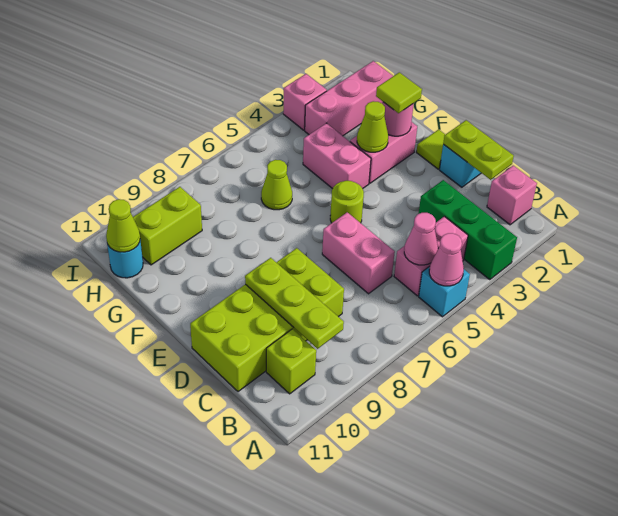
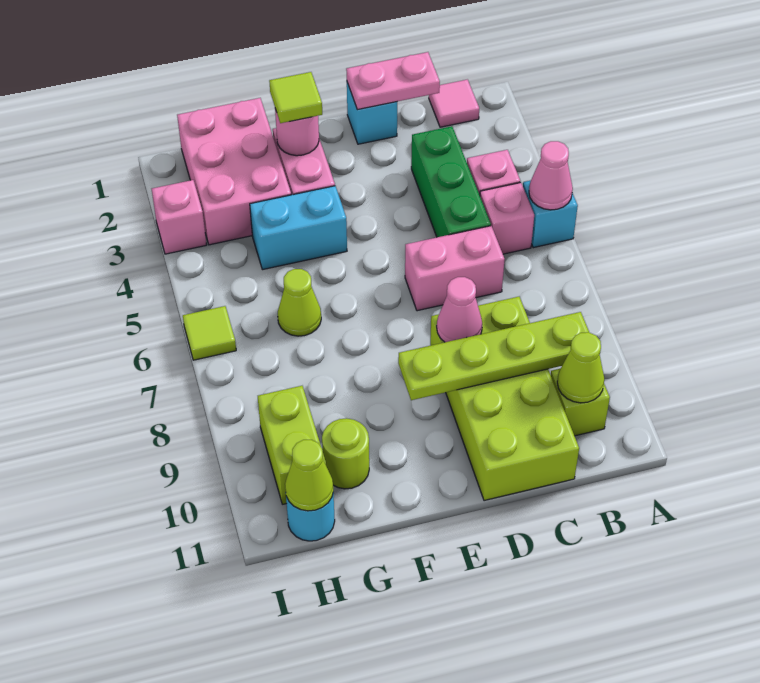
green 1x3 brick [419,180,517,280] -> green 1x3 brick turned to [411,126,491,237]
pink 1x1 brick [487,166,537,225] -> pink 1x1 tile [429,79,479,127]
pink 1x1 cone [404,213,438,265] -> pink 1x1 cone moved to [437,277,482,342]
lime 1x3 plate [245,258,344,349] -> lime 1x4 plate [398,312,589,400]
lime 1x2 plate [443,120,514,180] -> pink 1x2 plate [346,52,440,110]
lime 1x1 tile [416,130,445,169] -> lime 1x1 tile moved to [183,306,236,360]
lime 1x1 round brick [330,181,364,223] -> lime 1x1 round brick moved to [322,418,369,489]
lime 1x1 cone [357,101,388,152] -> lime 1x1 cone moved to [557,332,604,403]
pink 1x2 brick [303,123,371,189] -> cyan 1x2 brick [250,186,347,270]
pink 1x3 brick [305,61,393,136] -> pink 2x3 brick [177,98,291,245]

